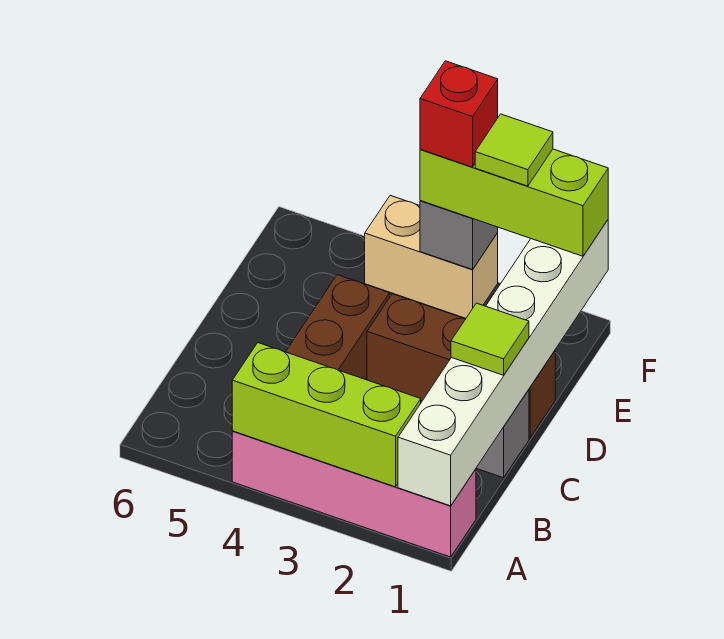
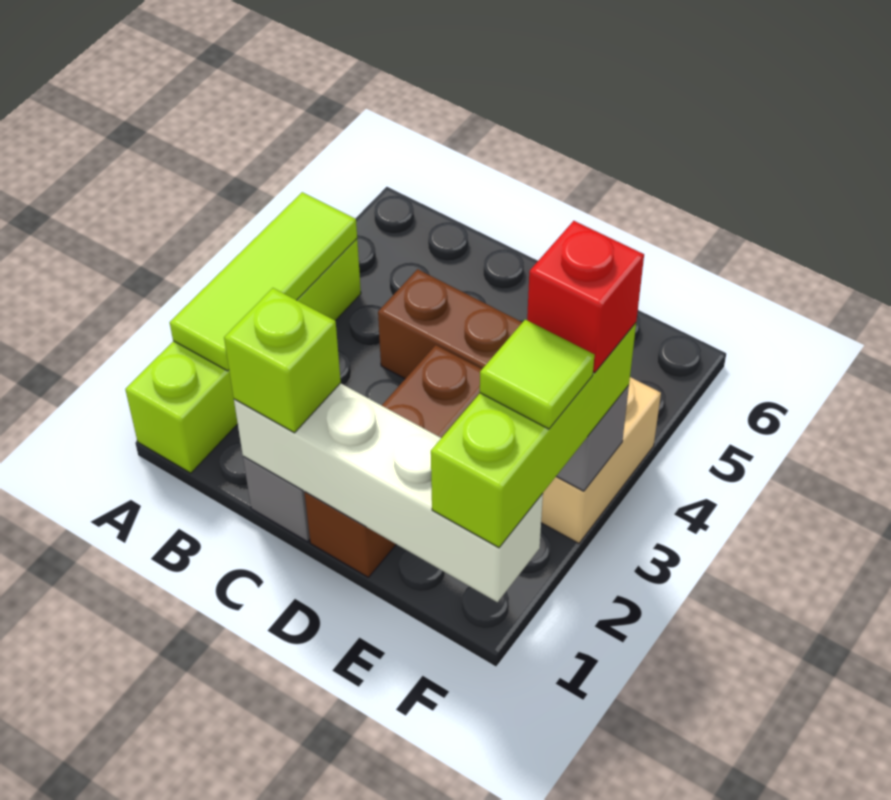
pink 1x4 brick [232,431,476,557] -> lime 1x4 brick [125,239,361,473]
white 1x6 brick [398,220,608,506] -> white 1x4 brick [234,383,543,602]
lime 1x3 brick [232,343,421,487] -> lime 1x3 tile [170,192,357,371]
lime 1x1 tile [451,303,529,375] -> lime 1x1 brick [224,288,341,433]

